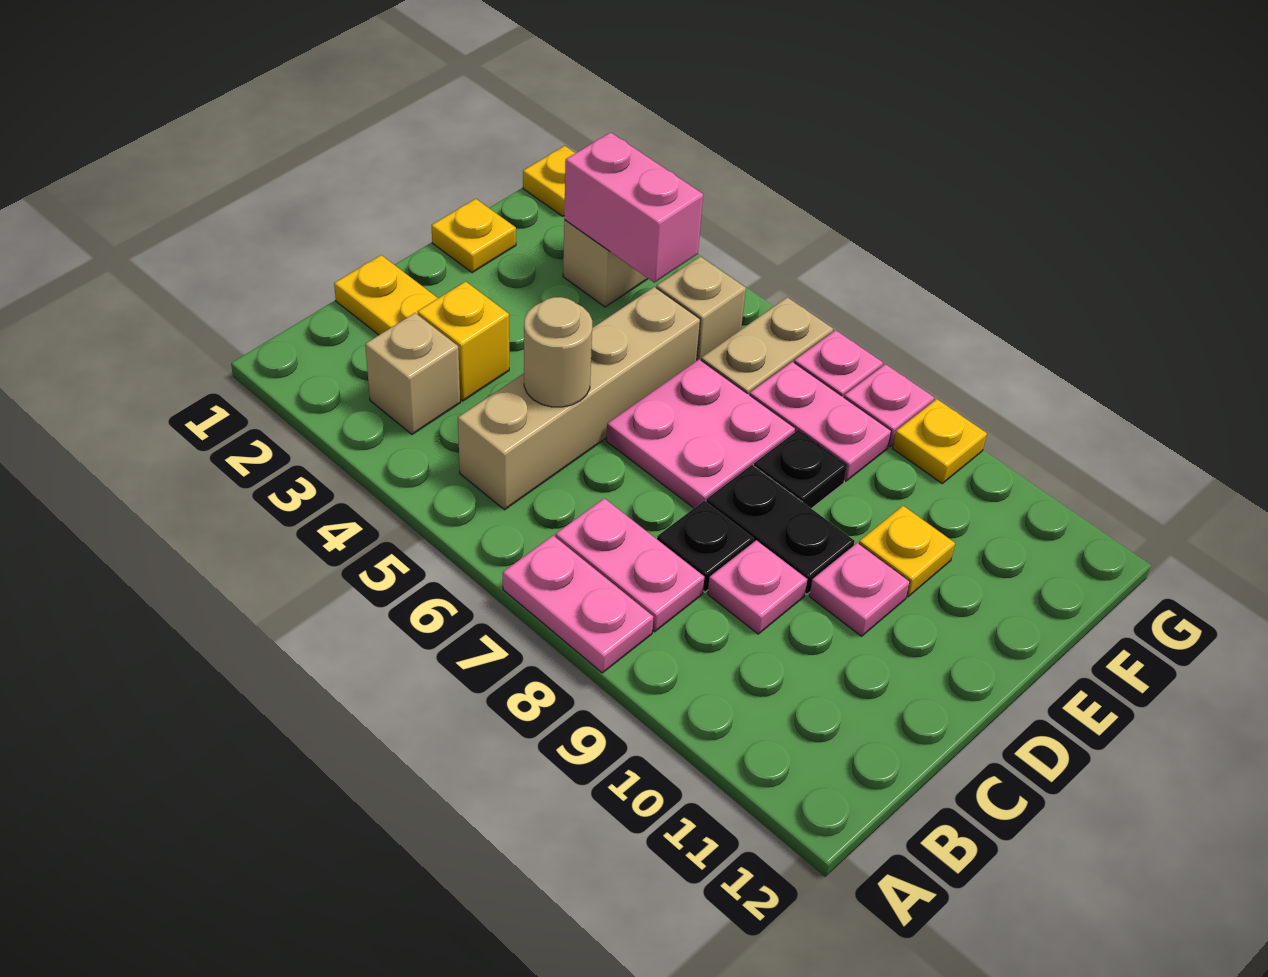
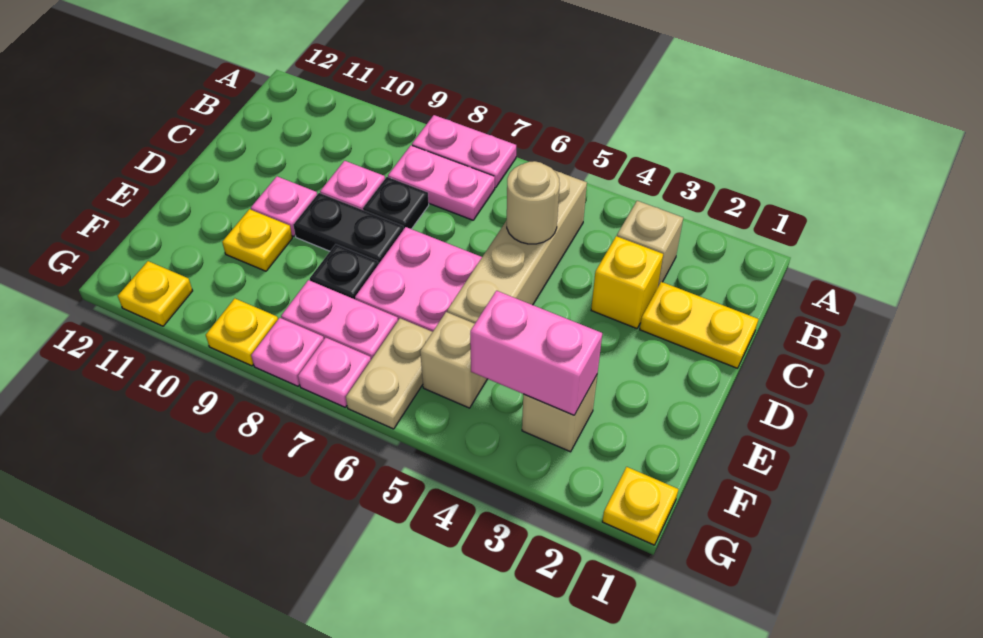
yellow 1x1 plate [431,199,516,273] -> yellow 1x1 plate moved to [118,261,193,326]

